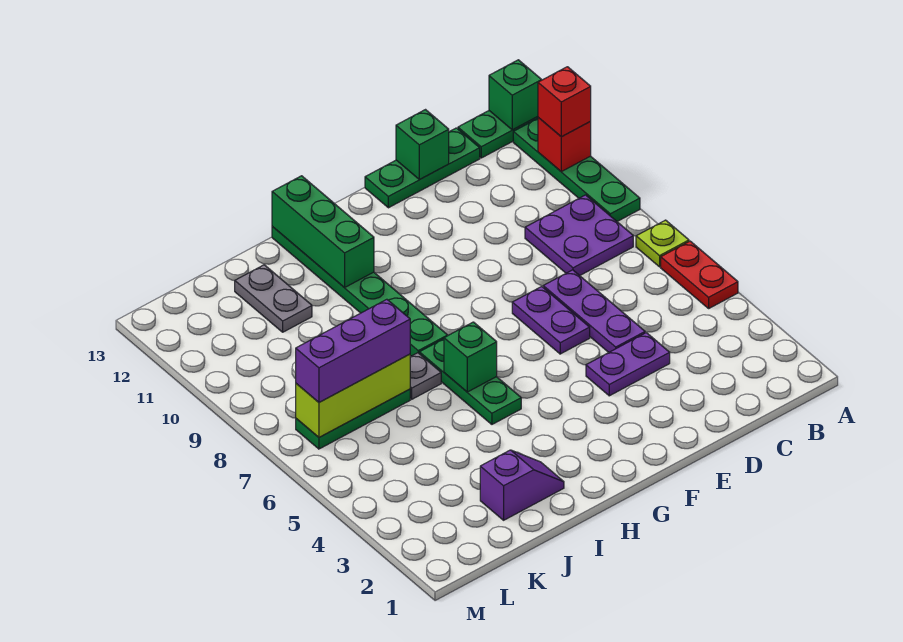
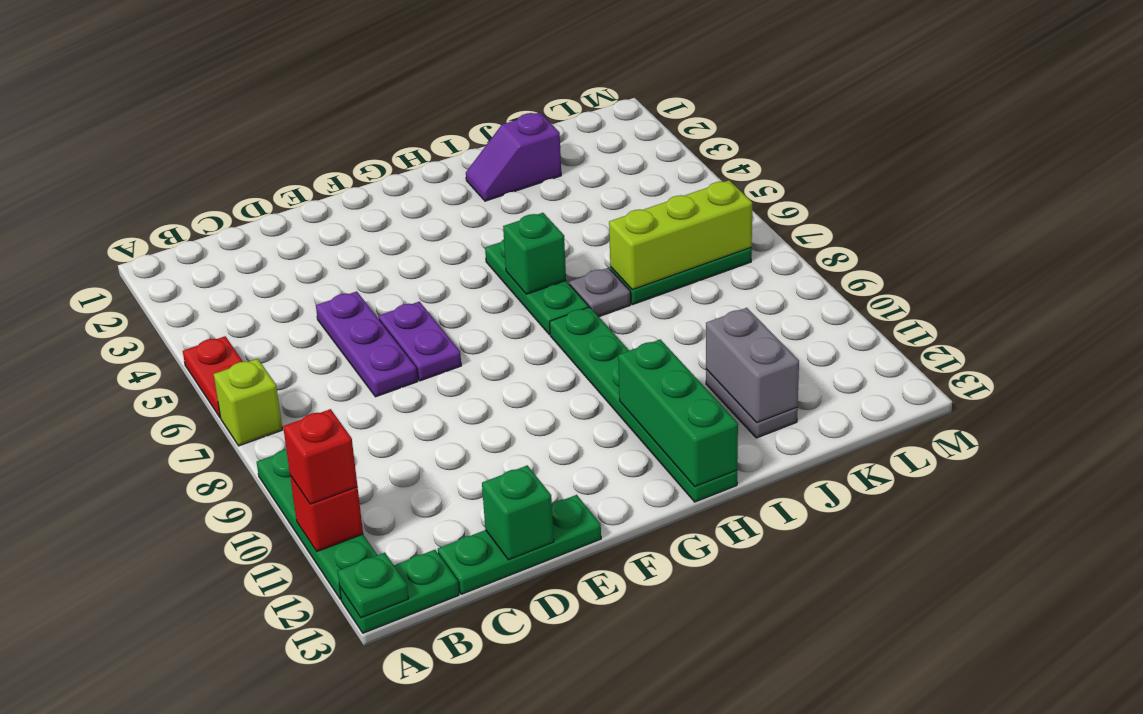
lime 1x1 plate [636,220,689,267] -> lime 1x1 brick [214,359,283,446]
green 1x1 brick [489,60,542,130] -> green 1x1 plate [338,553,408,618]
purple 2x2 plate [525,195,633,276] -> none
purple 1x2 plate [586,333,670,396] -> none
purple 1x3 brick [296,299,410,402] -> none
none -> grey 1x2 brick [706,308,799,423]

